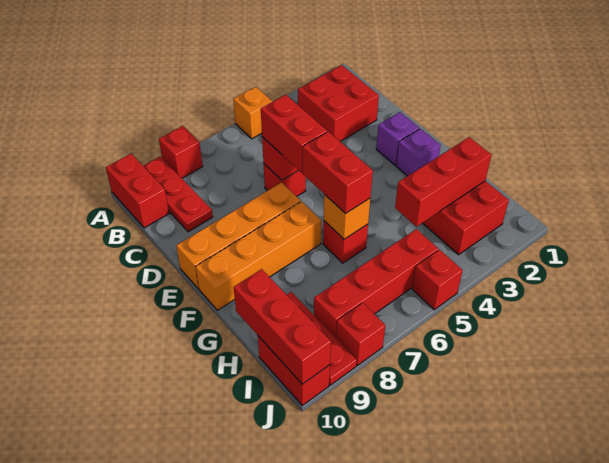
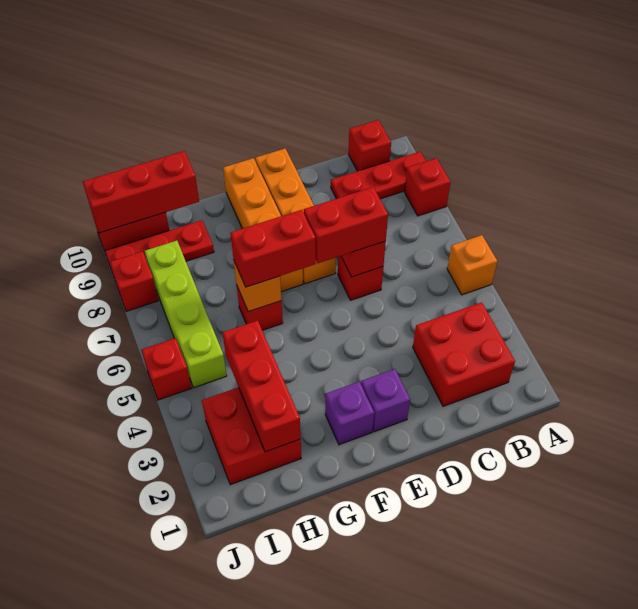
red 1x2 brick [106,154,169,228] -> red 1x1 brick [348,120,391,171]
red 1x4 brick [314,229,438,338] -> lime 1x4 brick [145,241,227,388]

